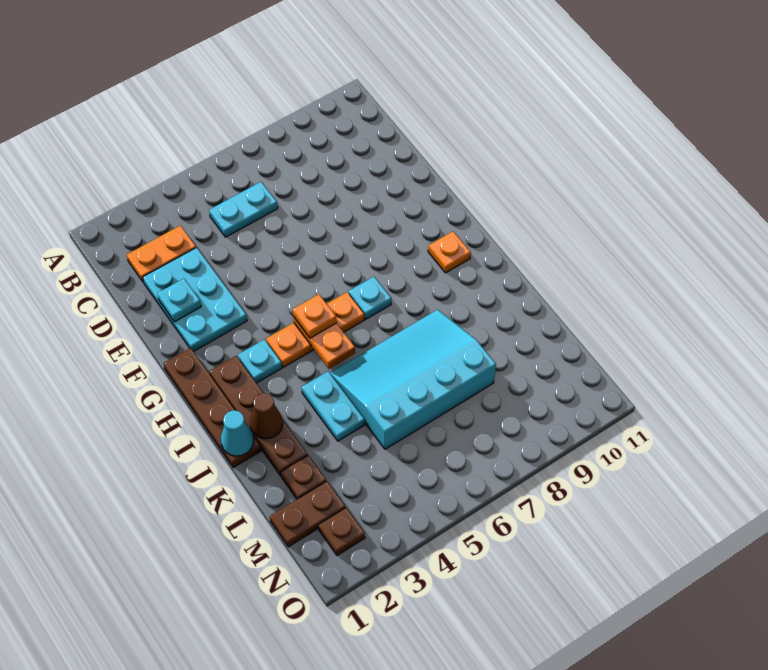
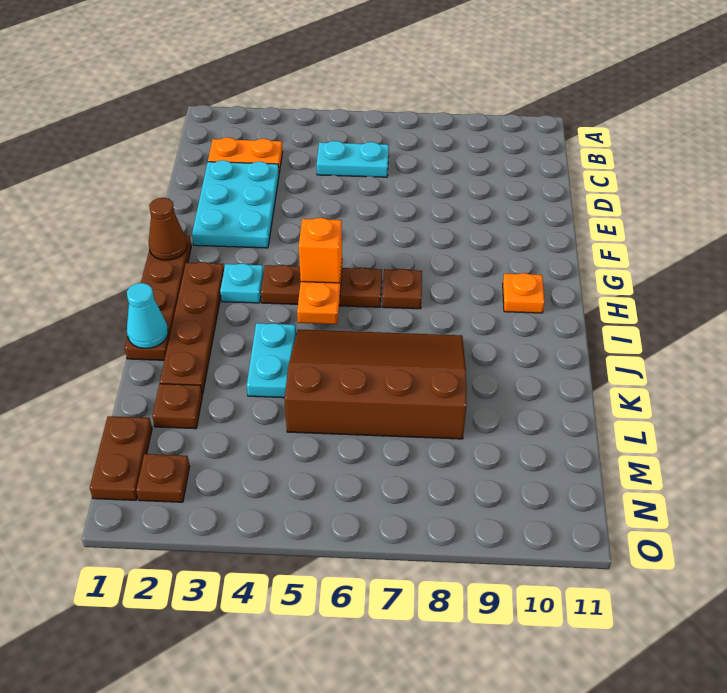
cyan 1x1 plate [157,279,201,322] -> none
orange 1x3 plate [266,292,364,367] -> brown 1x3 plate [261,265,382,307]
orange 1x1 plate [292,294,337,338] -> orange 1x1 brick [299,218,342,283]
cyan 1x1 plate [349,277,391,319] -> brown 1x1 plate [382,269,422,309]
brown 1x1 cone [250,393,283,439] -> brown 1x1 cone moved to [149,198,187,260]
cyan 3x4 slope [330,310,496,449] -> brown 3x4 slope [284,329,466,439]
brown 1x2 plate [270,481,345,547] -> brown 1x2 plate turned to [90,416,152,500]

